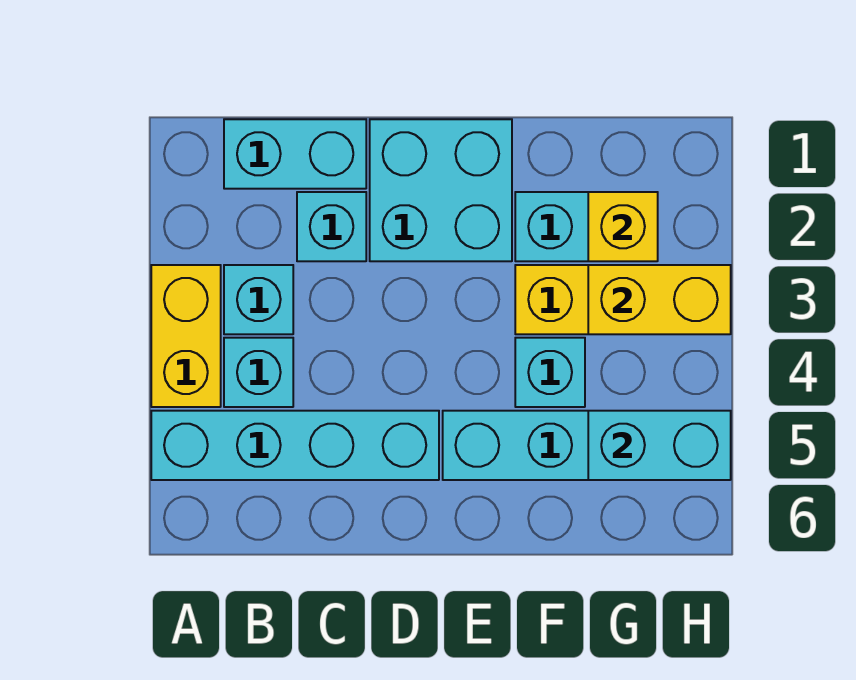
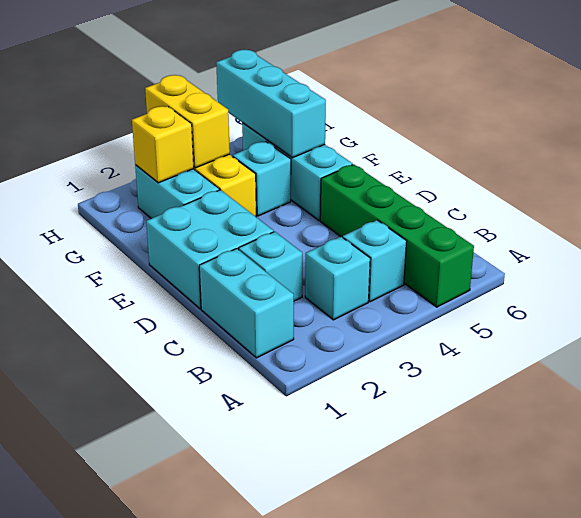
yellow 1x2 brick [151,265,221,407] -> none
cyan 1x4 brick [151,411,439,480] -> green 1x4 brick [320,164,474,307]
cyan 1x2 brick [588,411,731,480] -> cyan 1x3 brick [216,50,326,158]

